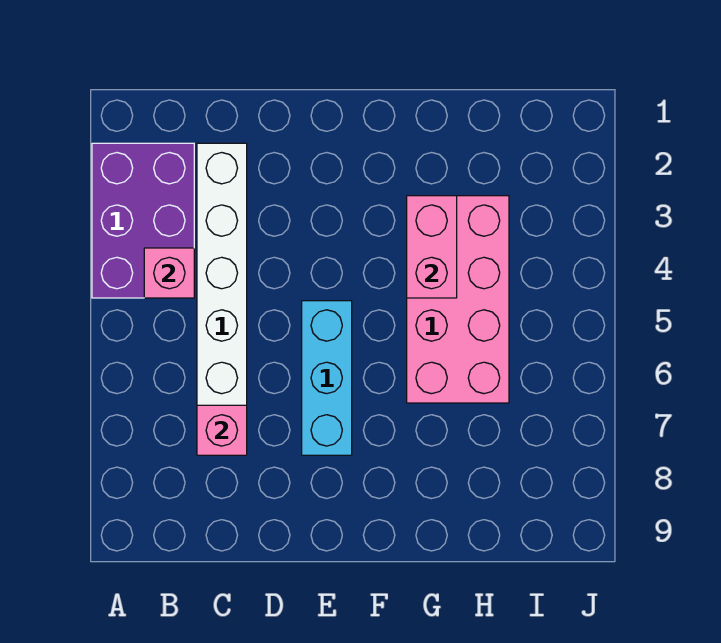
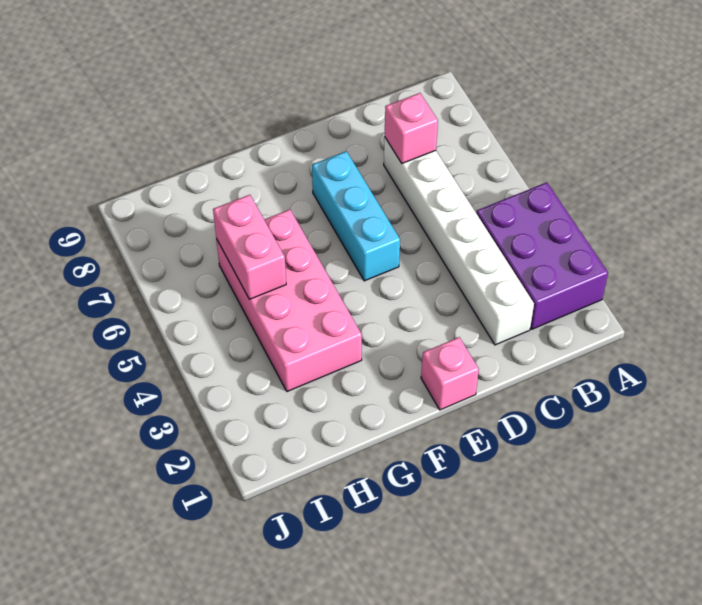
pink 1x1 brick [144,248,194,298] -> pink 1x1 brick moved to [421,337,479,410]
pink 1x2 brick [407,196,457,298] -> pink 1x2 brick moved to [213,195,286,299]

